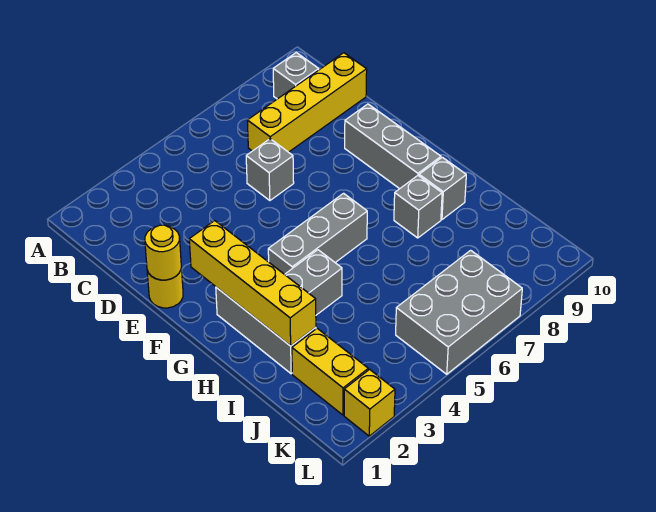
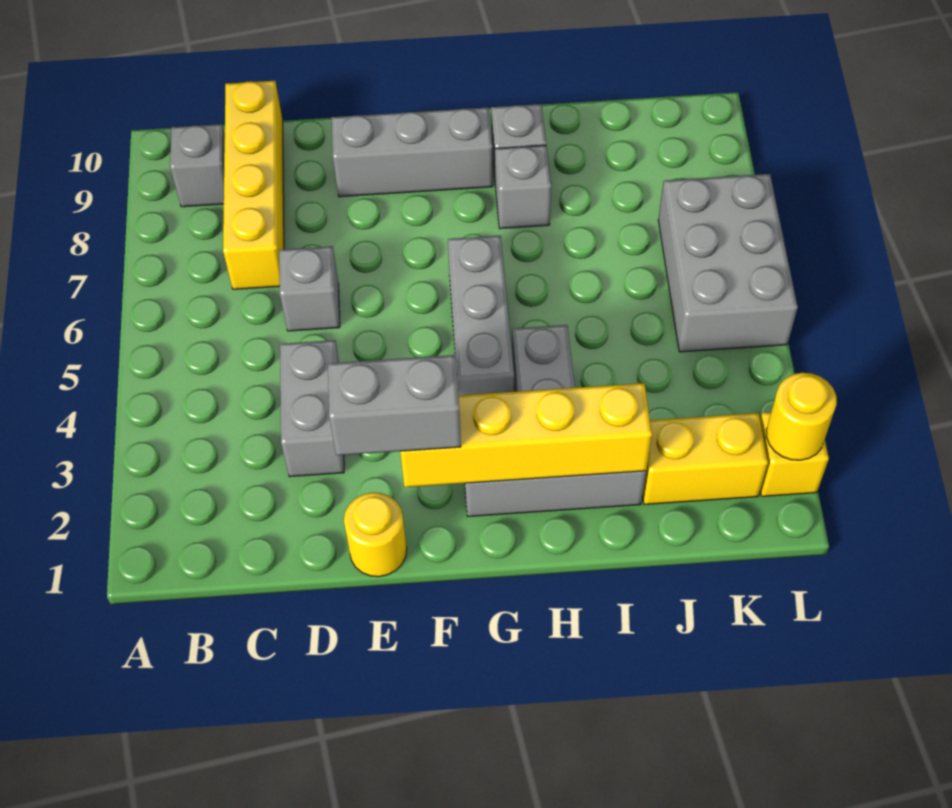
none -> grey 1x2 brick [280,340,344,477]
yellow 1x1 round brick [145,225,181,280] -> yellow 1x1 round brick moved to [766,373,837,460]
none -> grey 1x2 brick [328,355,461,455]

